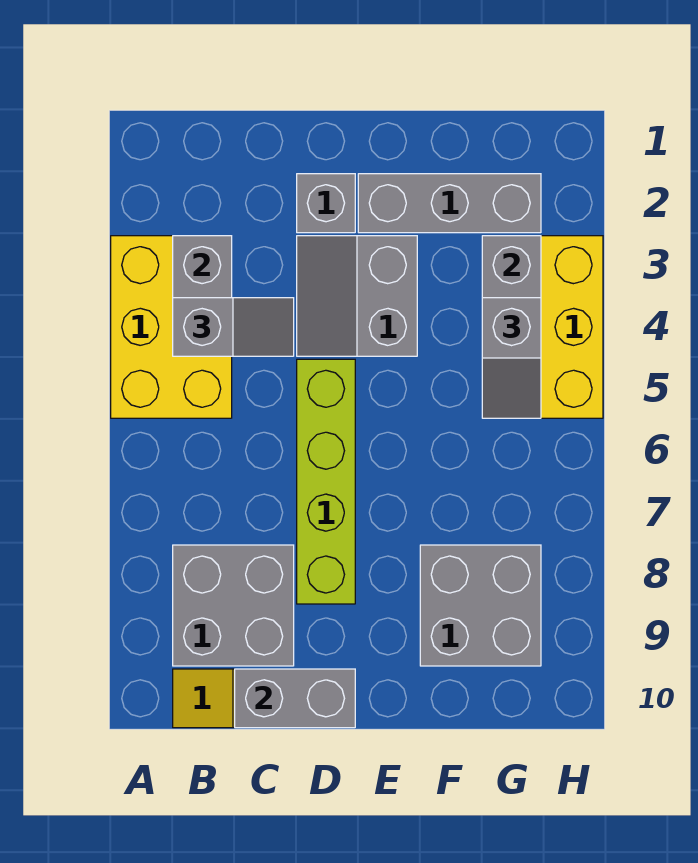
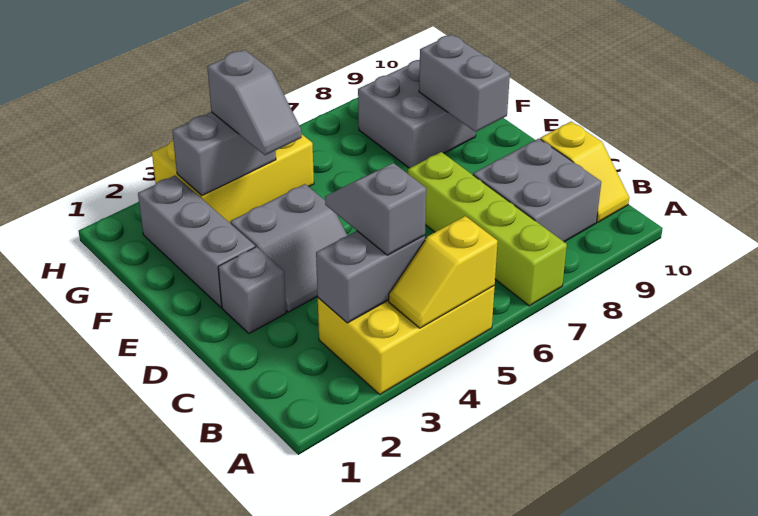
none -> yellow 1x2 slope [389,216,498,328]
grey 1x2 brick [235,669,355,728] -> grey 1x2 brick moved to [419,34,510,132]
lime 1x4 brick [297,359,355,604] -> lime 1x4 brick turned to [408,152,567,306]
grey 1x2 slope [482,298,541,418] -> grey 1x2 slope turned to [207,50,302,155]

